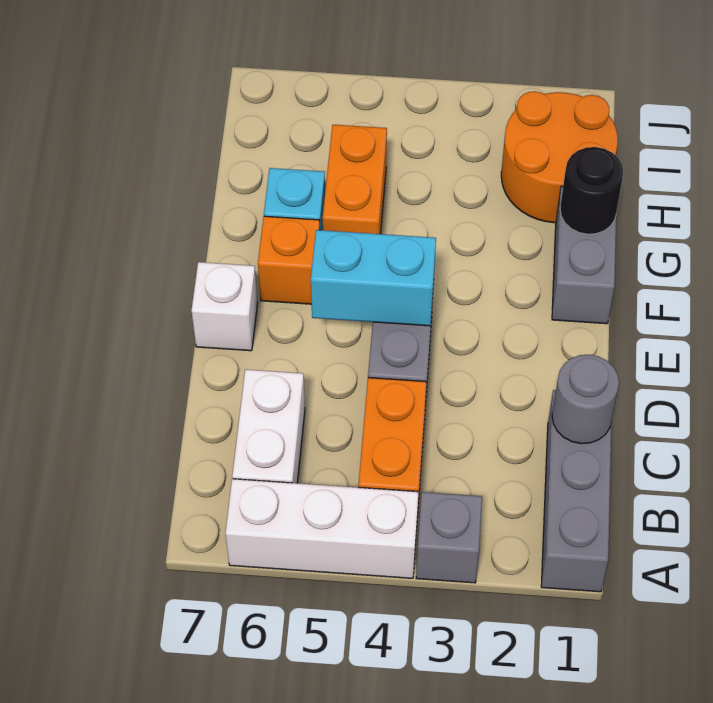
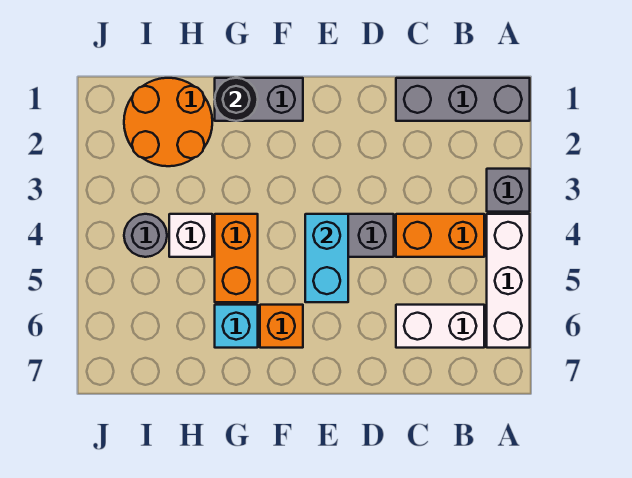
grey 1x1 round brick [552,355,619,444] -> grey 1x1 round brick moved to [124,214,167,257]
white 1x1 brick [191,262,258,351] -> white 1x1 brick moved to [169,214,212,257]
orange 1x2 brick [323,125,387,234] -> orange 1x2 brick turned to [215,214,258,302]

